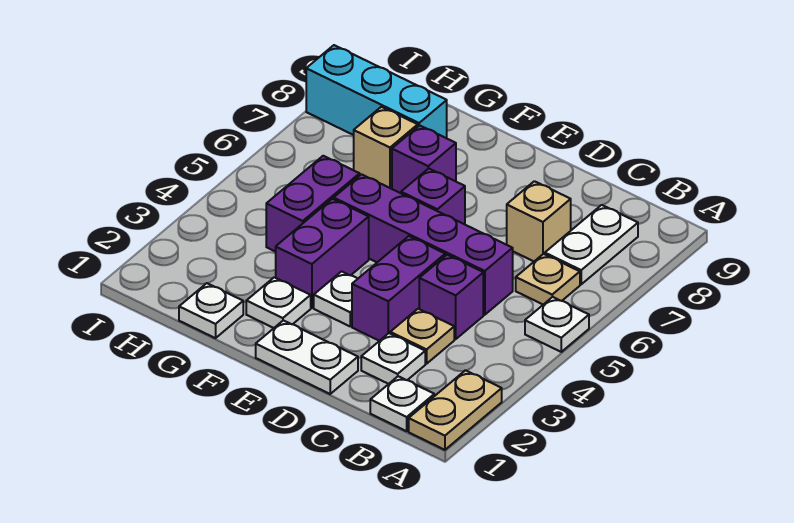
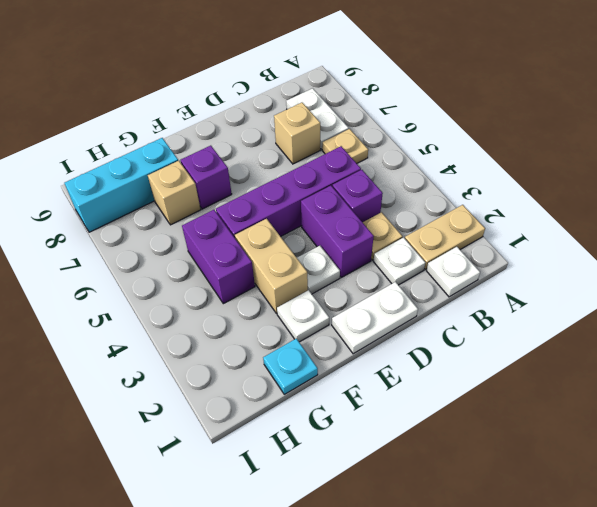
tan 1x2 plate [409,370,502,450] -> tan 1x2 plate turned to [405,205,485,269]
white 1x1 plate [525,297,589,352] -> none
purple 1x1 brick [401,169,465,224] -> none
purple 1x2 brick [276,199,369,308] -> tan 1x2 brick [235,219,308,314]
white 1x1 plate [179,283,243,338] -> cyan 1x1 plate [263,339,318,394]

